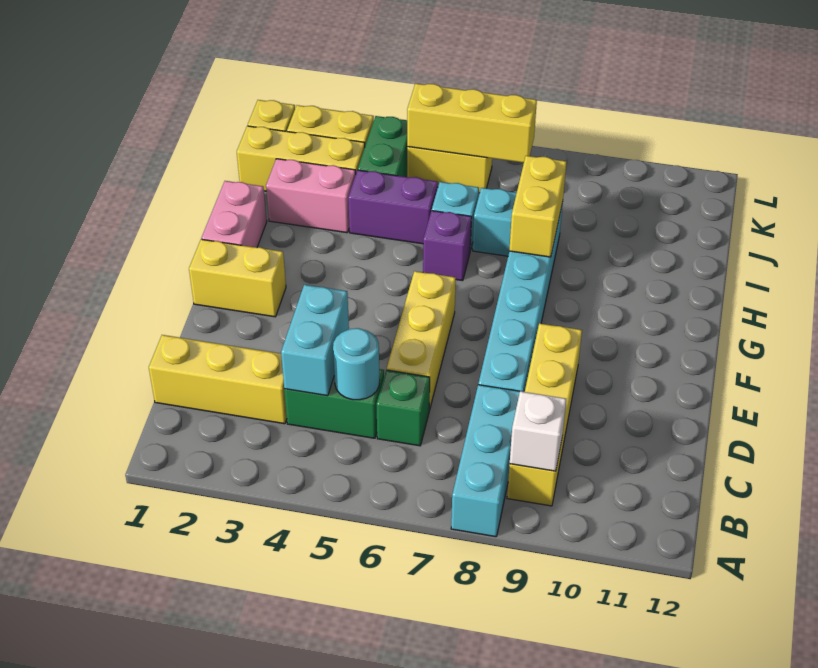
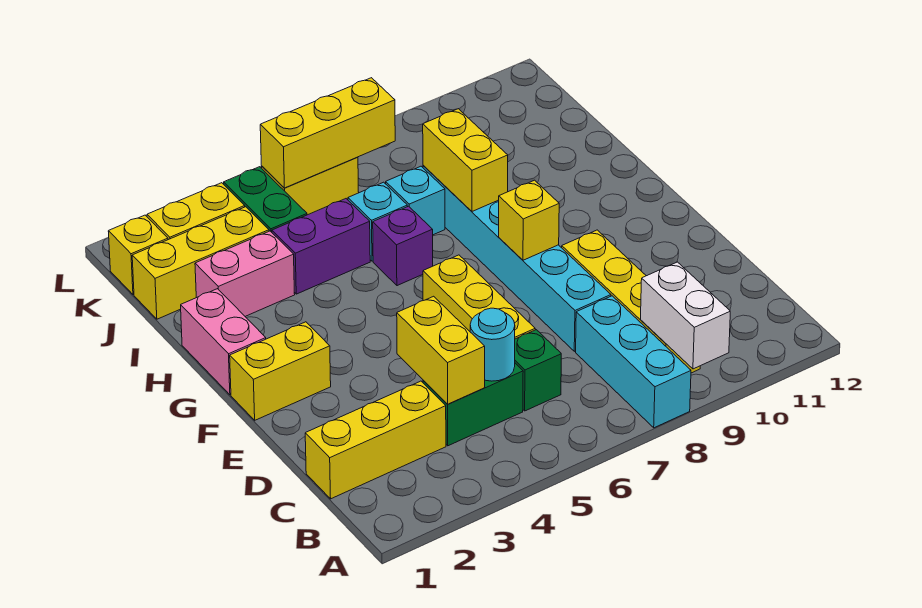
white 1x1 brick [510,391,566,471] -> white 1x2 brick [640,262,730,369]
cyan 1x2 brick [281,285,349,396] -> yellow 1x2 brick [397,296,485,404]
none -> yellow 1x1 brick [499,180,559,260]

